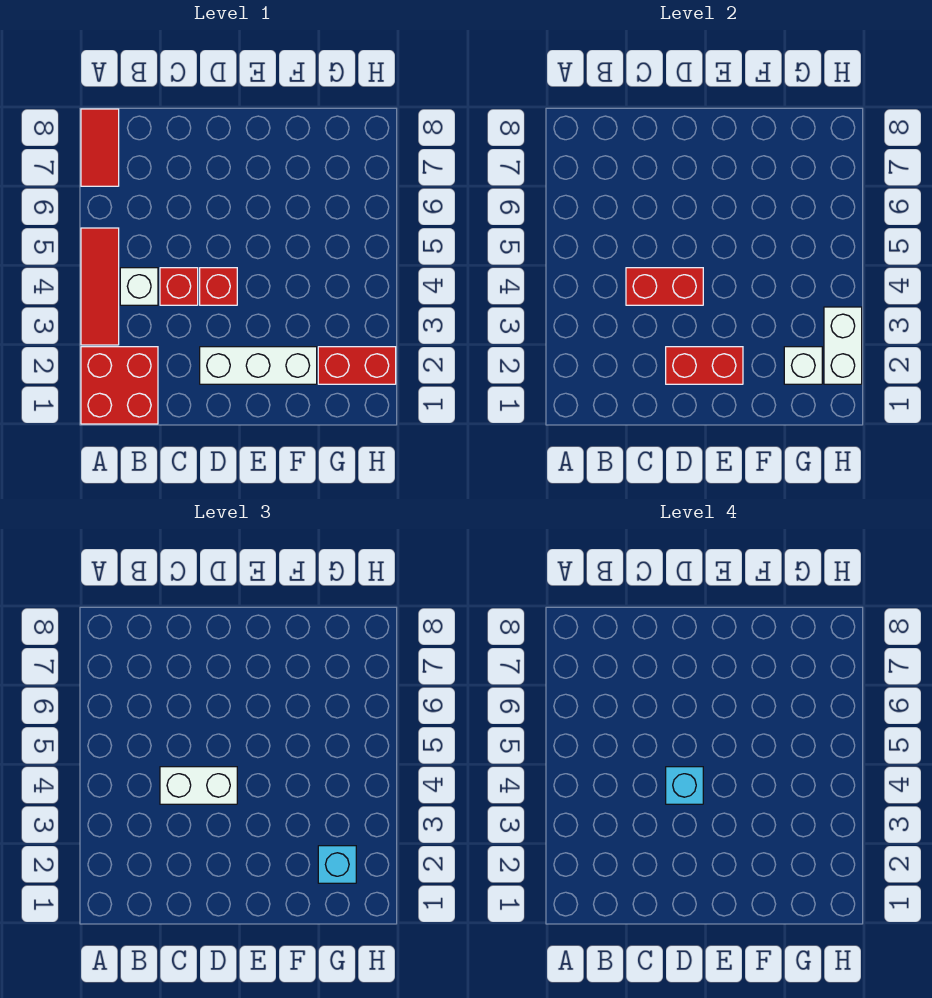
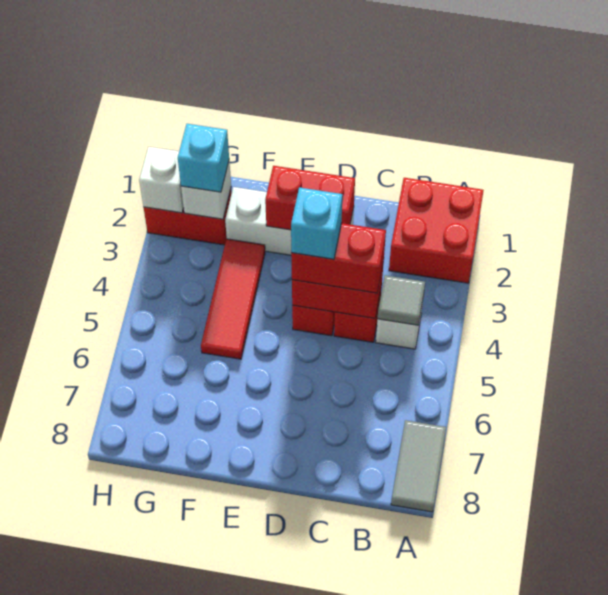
red 1x3 tile [81,228,119,345] -> red 1x3 tile moved to [201,239,265,359]
red 1x2 tile [81,109,119,186] -> grey 1x2 tile [391,420,446,512]
none -> grey 1x1 tile [378,275,425,325]
white 1x2 brick [160,767,237,804] -> red 1x2 brick [291,223,386,293]
white 1x2 brick [824,307,862,384] -> white 1x1 brick [139,147,184,213]

